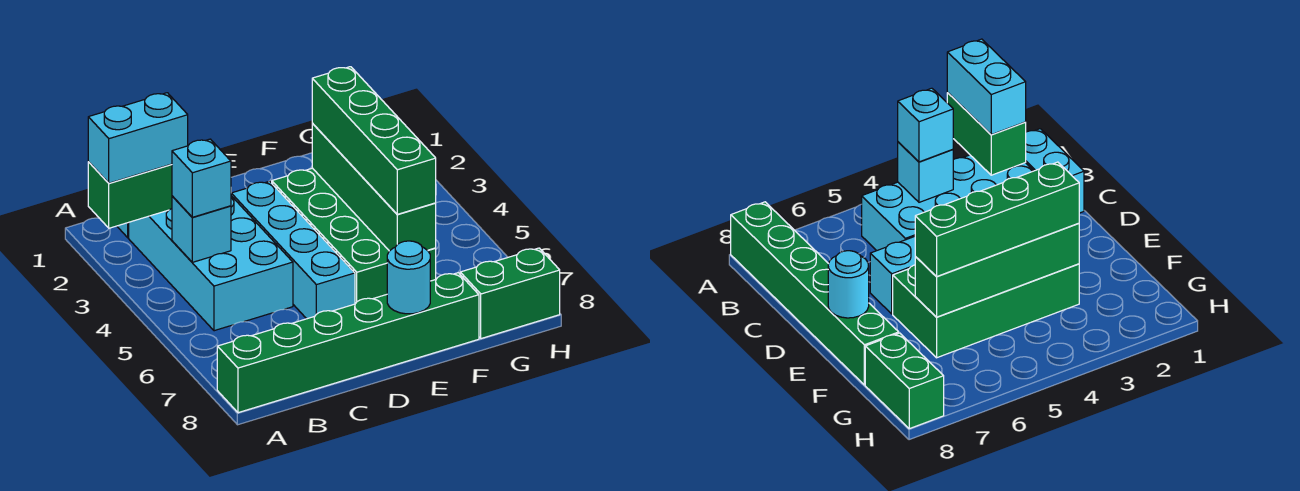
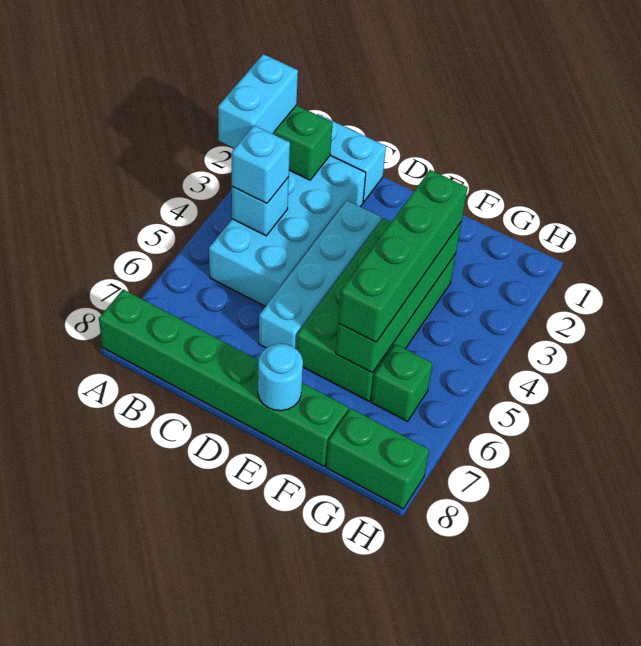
cyan 1x2 brick [88,93,188,183] -> cyan 1x2 brick turned to [218,54,298,148]
none -> green 1x1 brick [371,344,432,421]

